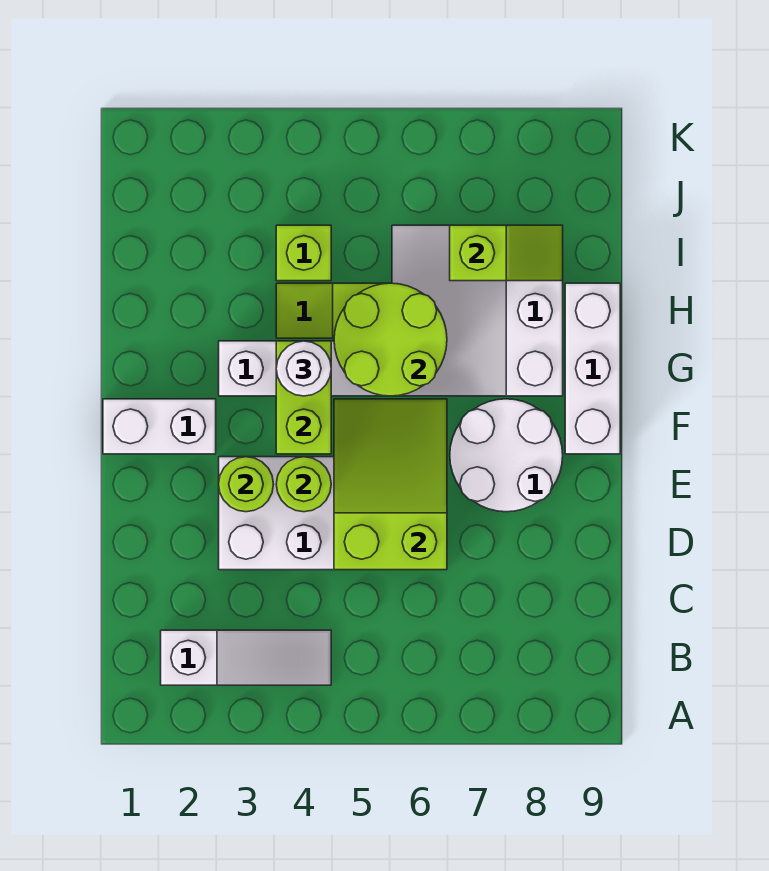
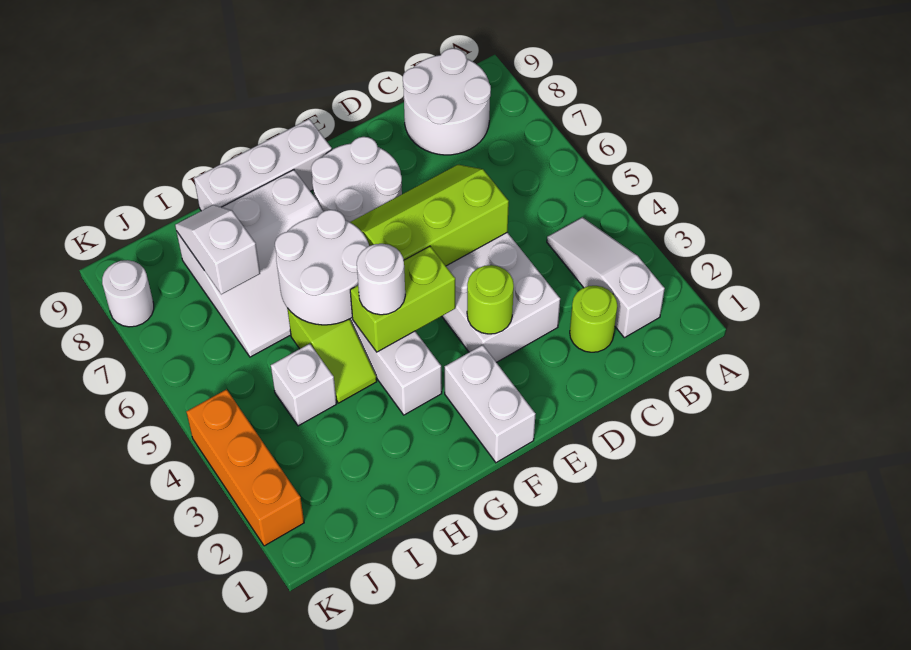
none -> white 2x2 round brick [403,48,491,155]
lime 2x3 slope [334,399,447,570] -> lime 2x3 slope turned to [350,165,509,266]
lime 1x1 round brick [276,457,331,512] -> lime 1x1 round brick moved to [570,286,617,352]
lime 2x2 round brick [334,283,447,396] -> white 2x2 round brick [275,210,369,325]
lime 1x1 brick [276,225,331,281] -> white 1x1 brick [271,344,336,426]
lime 1x2 slope [450,225,563,281] -> white 1x2 slope [175,205,260,294]
none -> orange 1x3 brick [186,389,304,546]
none -> white 1x1 round brick [102,260,154,327]

